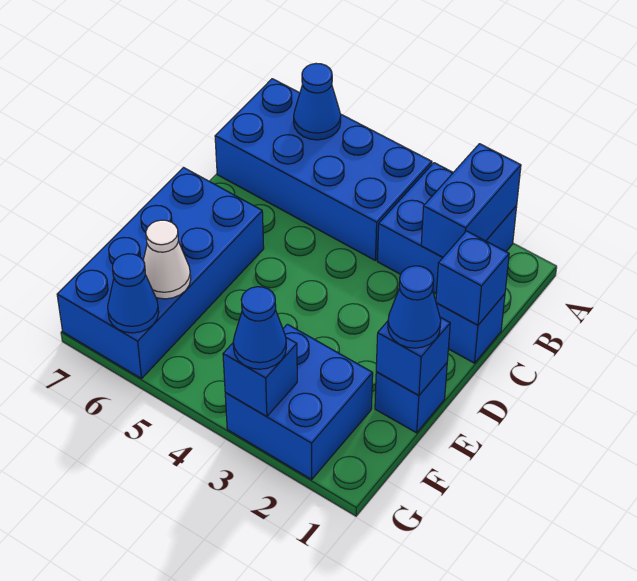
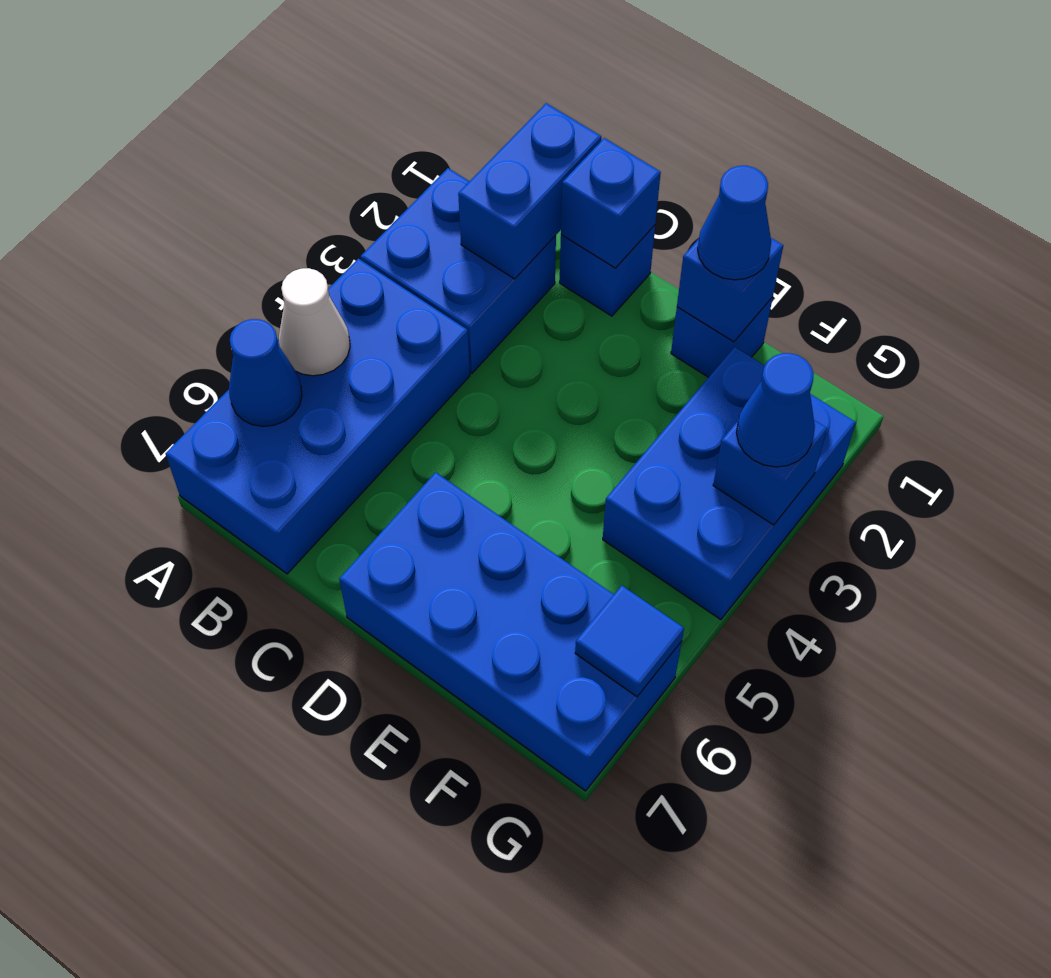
blue 1x2 brick [421,144,521,257] -> blue 1x2 brick turned to [458,103,601,279]
blue 2x2 brick [225,324,373,479] -> blue 2x3 brick [603,347,856,620]
white 1x1 cone [143,220,191,299] -> white 1x1 cone moved to [279,268,350,376]
blue 1x1 cone [108,254,159,333] -> blue 1x1 tile [575,586,684,697]

